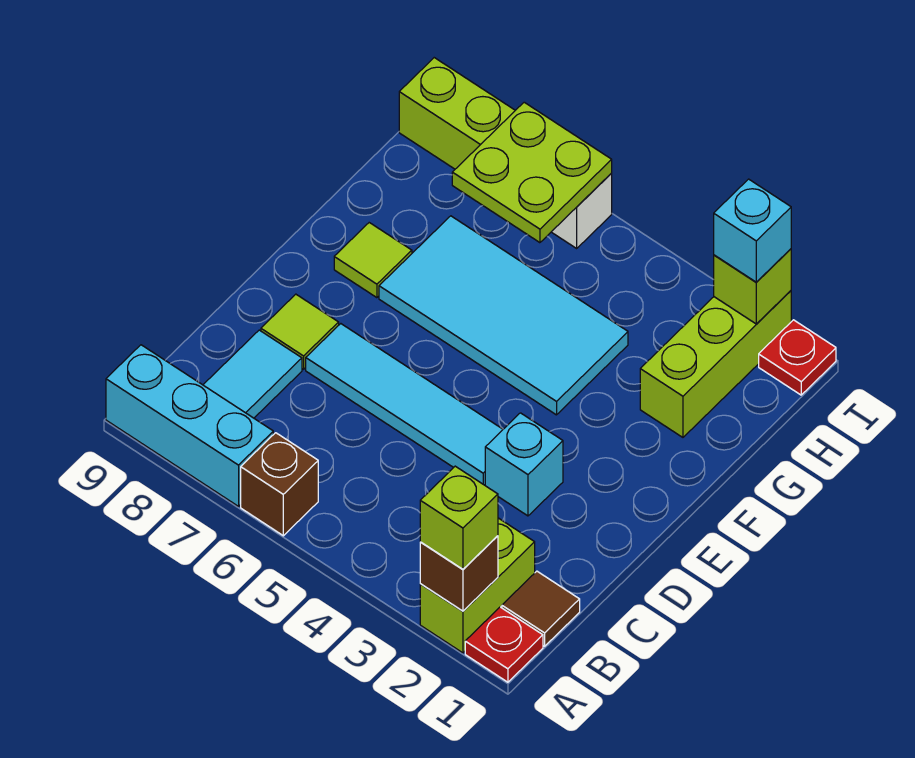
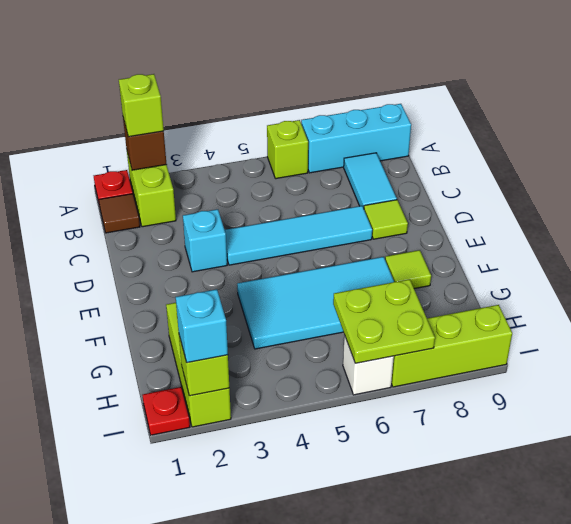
brown 1x1 brick [241,433,318,536] -> lime 1x1 brick [267,120,308,179]

